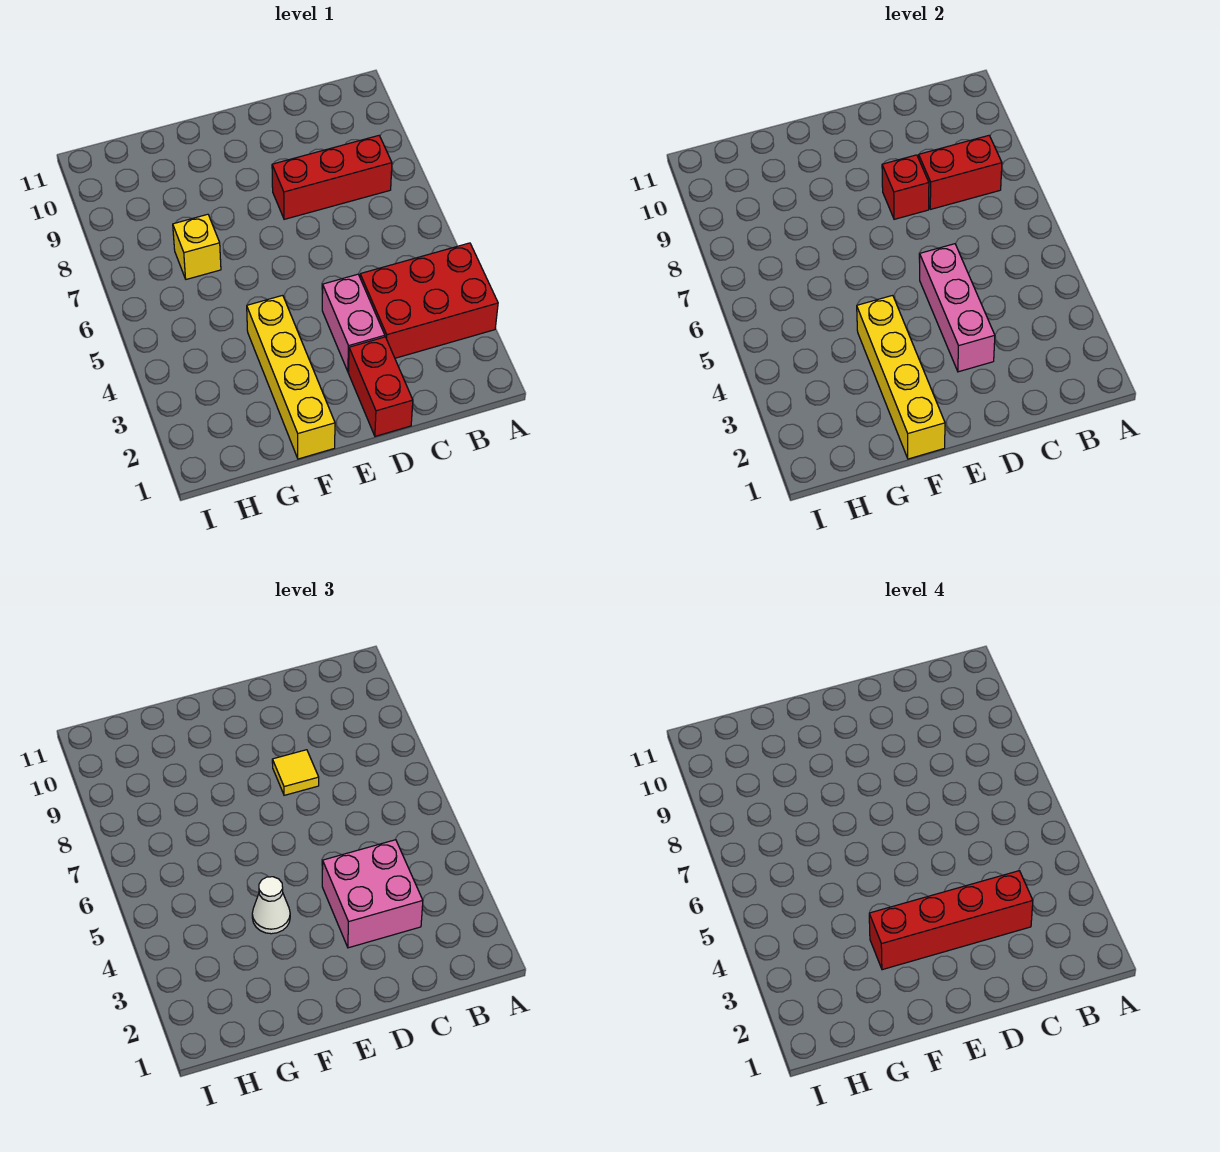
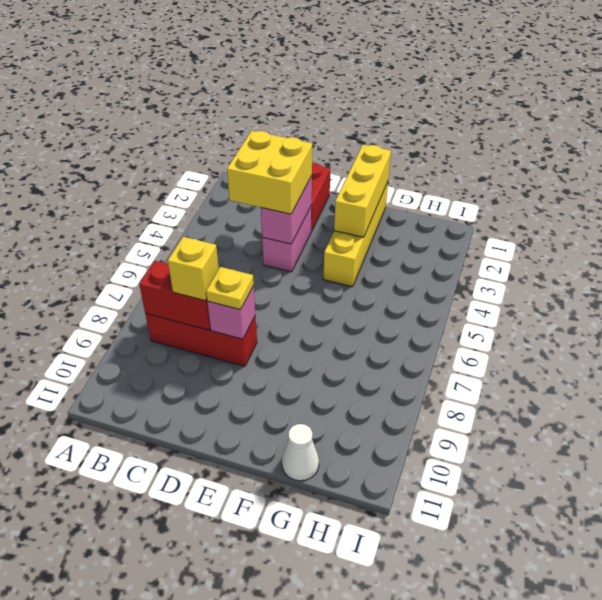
red 2x3 brick [360,243,498,358] -> none
pink 2x2 brick [322,840,423,948] -> yellow 2x2 brick [227,131,312,214]
red 1x4 brick [869,871,1033,970] -> none
pink 1x3 brick [920,244,995,372] -> pink 1x2 brick [261,176,312,244]
red 1x1 brick [882,155,929,219] -> pink 1x1 brick [207,286,255,339]
yellow 1x1 tile [272,750,319,795] -> yellow 1x1 plate [206,267,254,310]
yellow 1x4 brick [857,295,945,459] -> yellow 1x3 brick [334,145,391,237]
white 1x1 cone [252,877,290,934] -> white 1x1 cone moved to [282,424,319,481]
yellow 1x1 brick [173,214,221,279] -> yellow 1x1 brick moved to [168,237,219,300]

